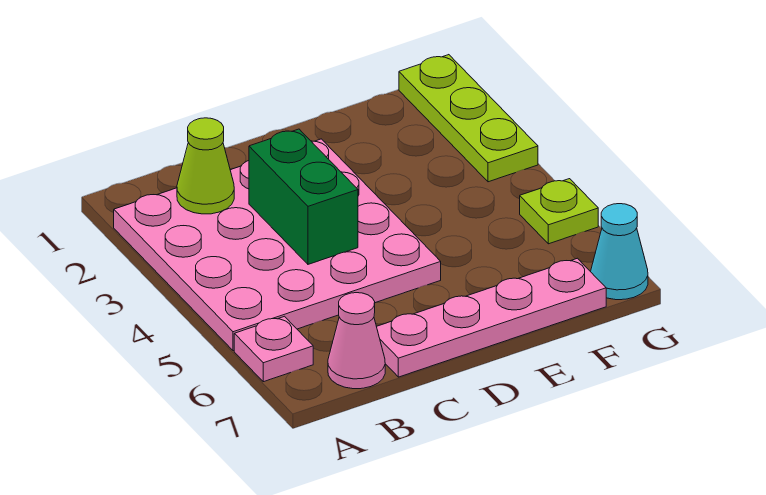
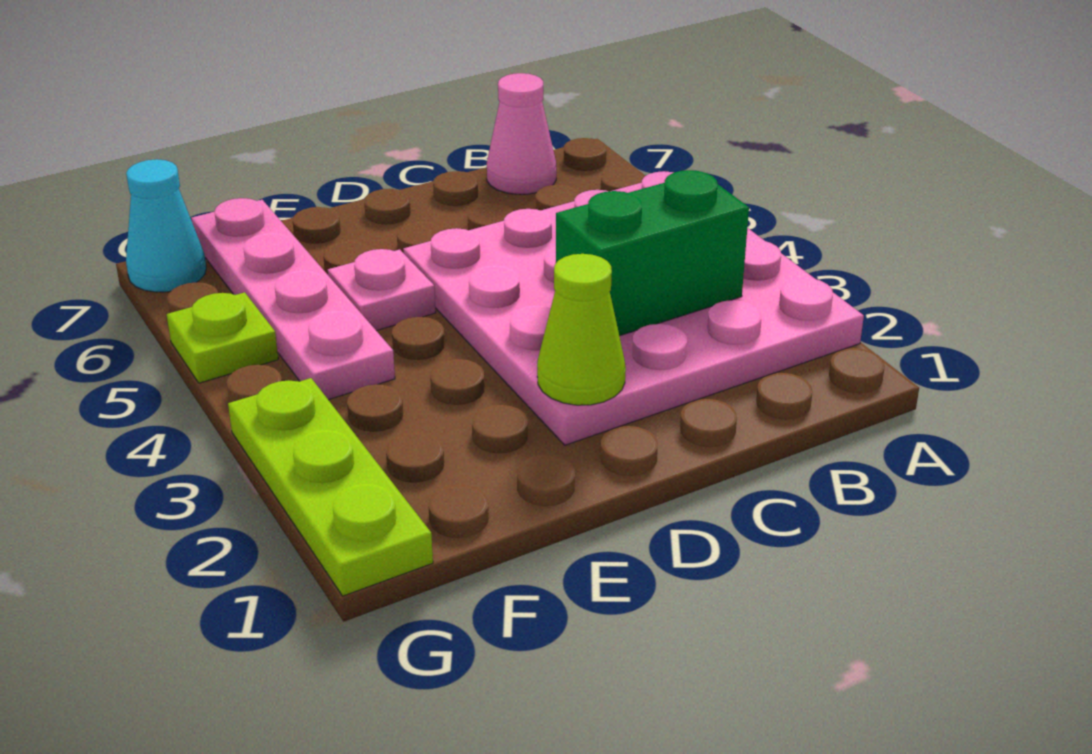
pink 1x1 plate [234,316,313,382] -> pink 1x1 plate moved to [328,249,436,331]
lime 1x1 cone [177,118,234,214] -> lime 1x1 cone moved to [537,254,626,405]
green 1x2 brick [249,129,358,264] -> green 1x2 brick turned to [556,170,749,336]
pink 1x4 plate [377,258,606,377] -> pink 1x4 plate turned to [191,198,395,400]

